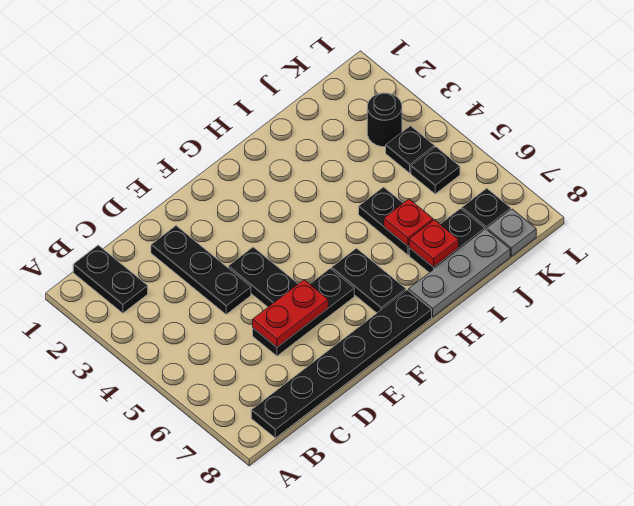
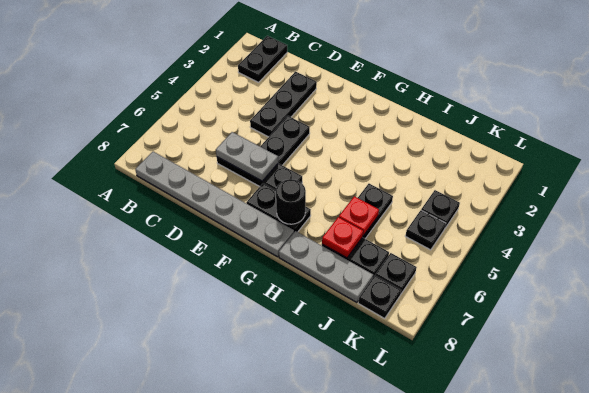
black 1x6 plate [251,290,432,438] -> grey 1x6 plate [135,152,294,257]
red 1x2 plate [253,280,328,347] -> grey 1x2 plate [216,132,278,181]
black 1x2 plate [331,248,406,313] -> black 1x2 plate turned to [246,184,311,232]
black 1x1 round brick [367,93,402,147] -> black 1x1 round brick moved to [276,179,306,224]
grey 1x1 plate [487,209,536,256] -> black 1x1 plate [358,276,401,318]

